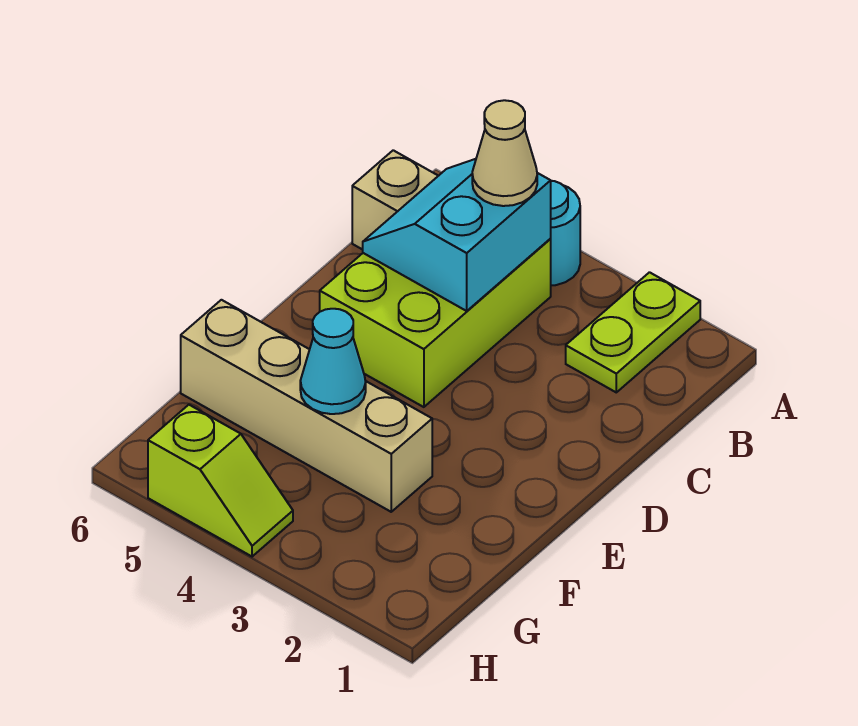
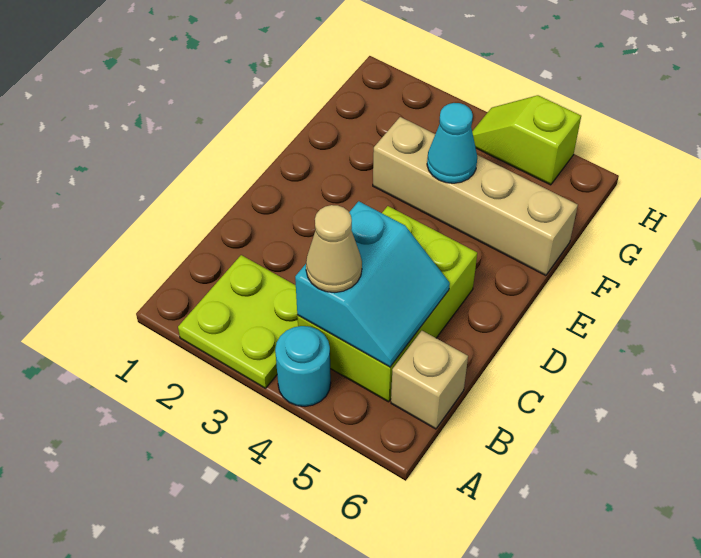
lime 1x2 plate [566,272,700,392] -> lime 2x2 plate [178,255,298,388]

